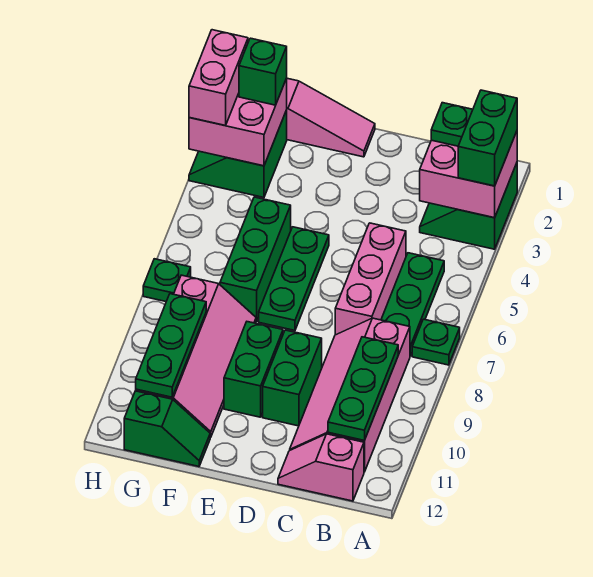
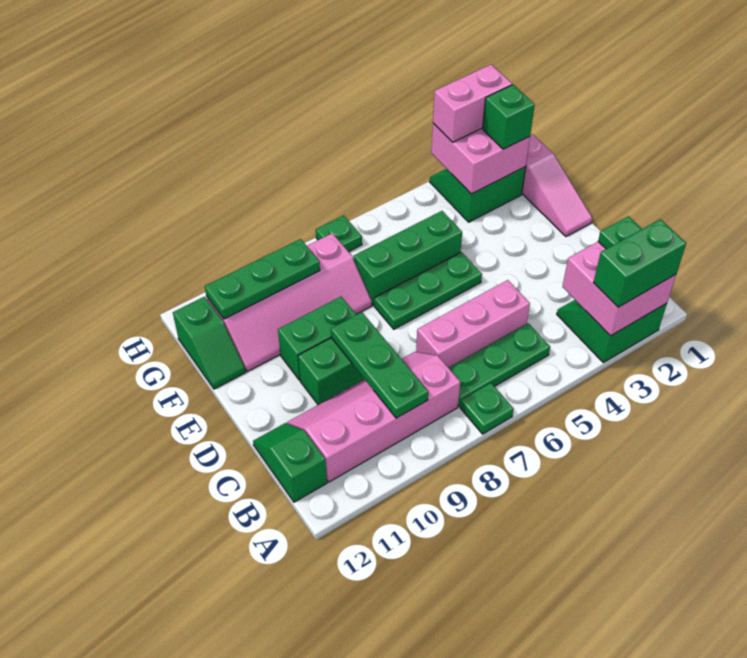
green 1x3 plate [328,337,398,441] -> green 1x3 plate turned to [331,312,428,418]
pink 1x2 slope [278,434,364,501] -> green 1x2 slope [253,423,327,502]

